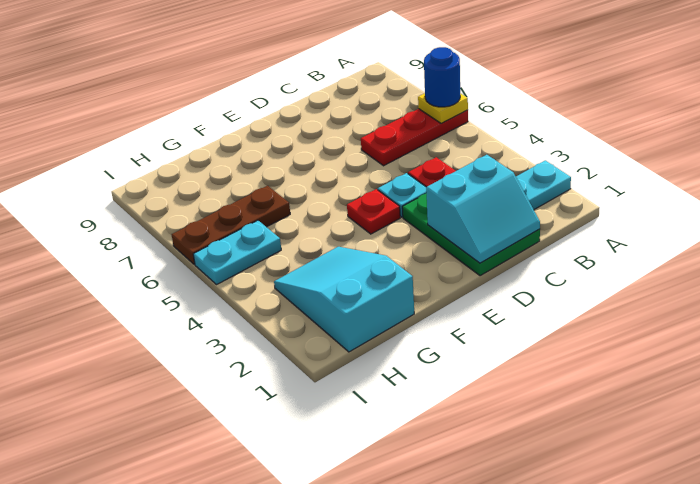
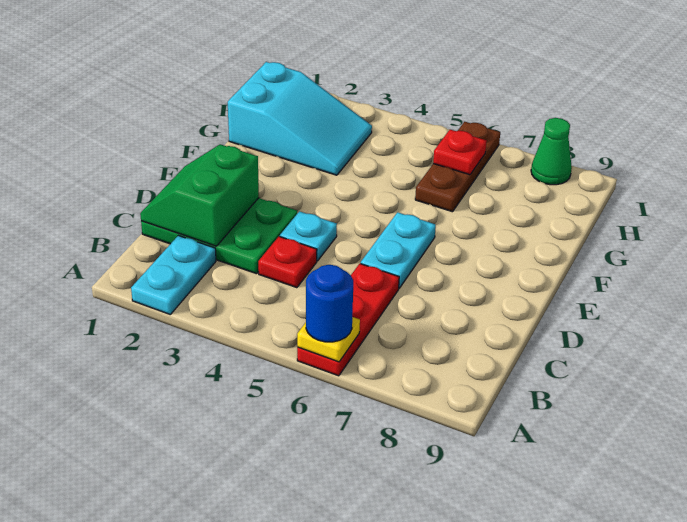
cyan 2x2 slope [426,155,540,263] -> green 2x2 slope [140,144,259,246]
red 1x1 plate [347,189,400,234] -> red 1x1 plate moved to [433,130,487,175]
cyan 1x2 plate [193,220,281,285] -> cyan 1x2 plate moved to [361,212,436,288]
none -> green 1x1 cone [531,118,572,185]

